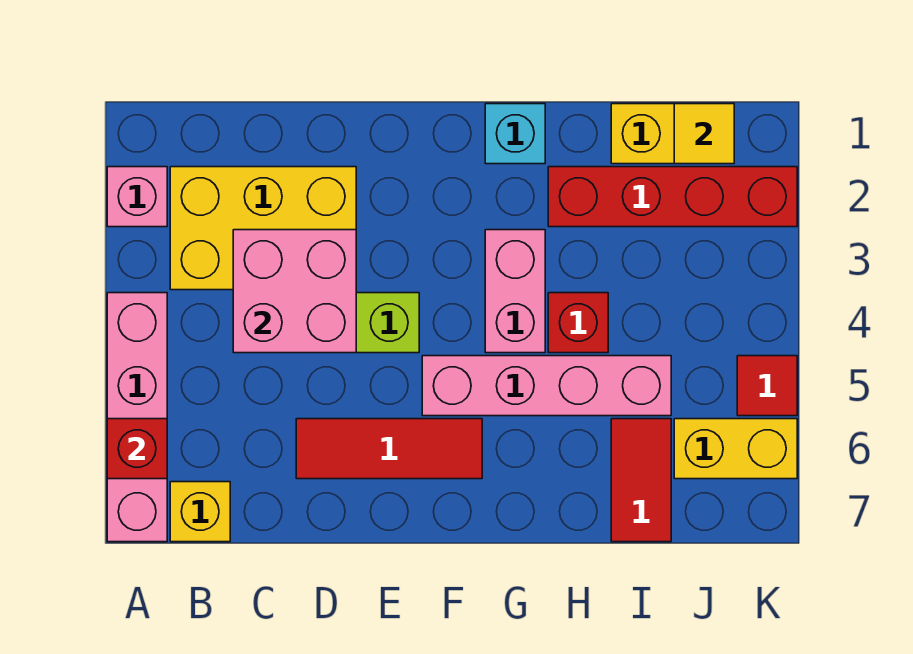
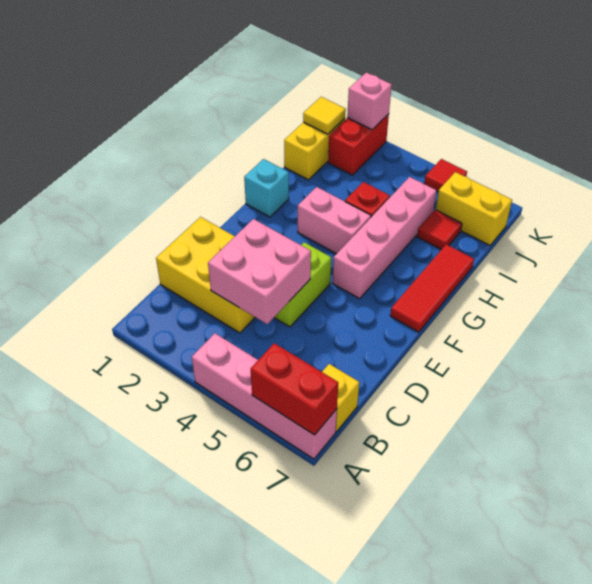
pink 1x1 brick [107,167,167,227] -> pink 1x1 brick moved to [347,73,392,130]
red 1x1 brick [107,419,167,479] -> red 1x2 brick [250,343,338,435]
yellow 2x3 brick [170,167,356,290] -> yellow 2x3 brick turned to [156,217,255,333]
red 1x3 tile [296,419,482,479] -> red 1x3 tile moved to [390,244,474,332]
red 1x4 brick [548,167,797,227] -> red 1x2 brick [328,114,389,175]
red 1x2 tile [611,419,671,542] -> red 1x1 tile [417,210,462,250]
yellow 1x2 brick [674,419,797,479] -> yellow 1x2 brick turned to [436,172,512,245]

